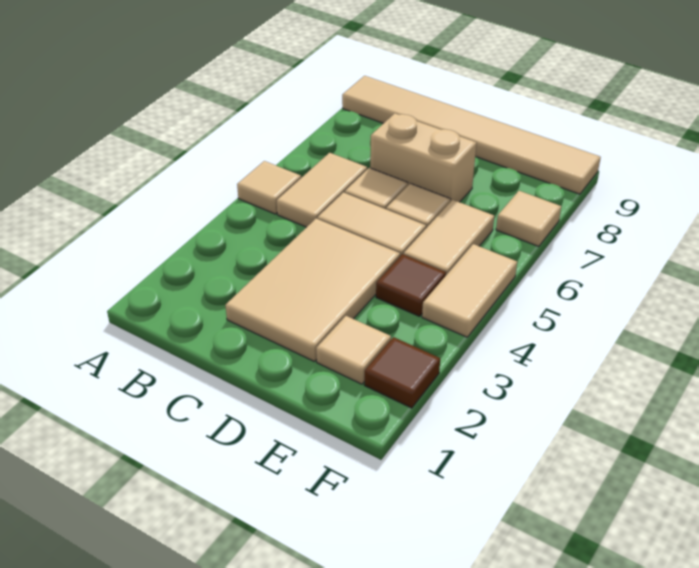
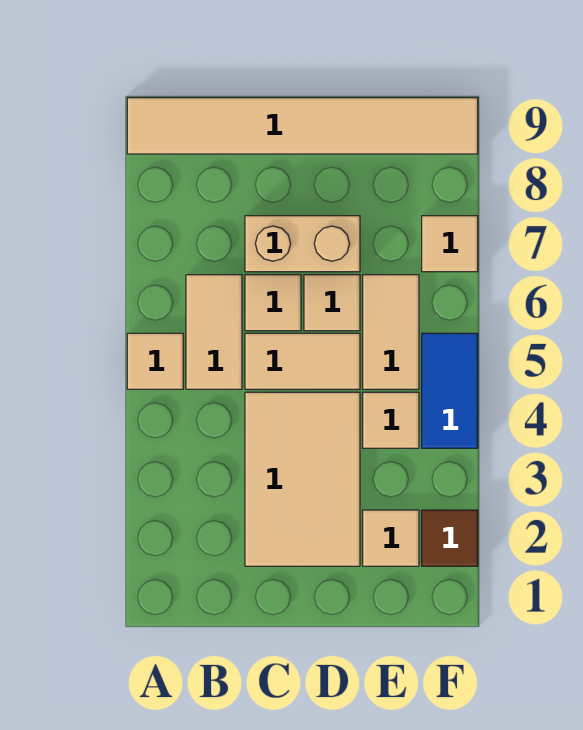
brown 1x1 tile [376,254,446,316] -> tan 1x1 tile [363,392,419,448]
tan 1x2 tile [422,244,517,337] -> blue 1x2 tile [422,333,478,448]

